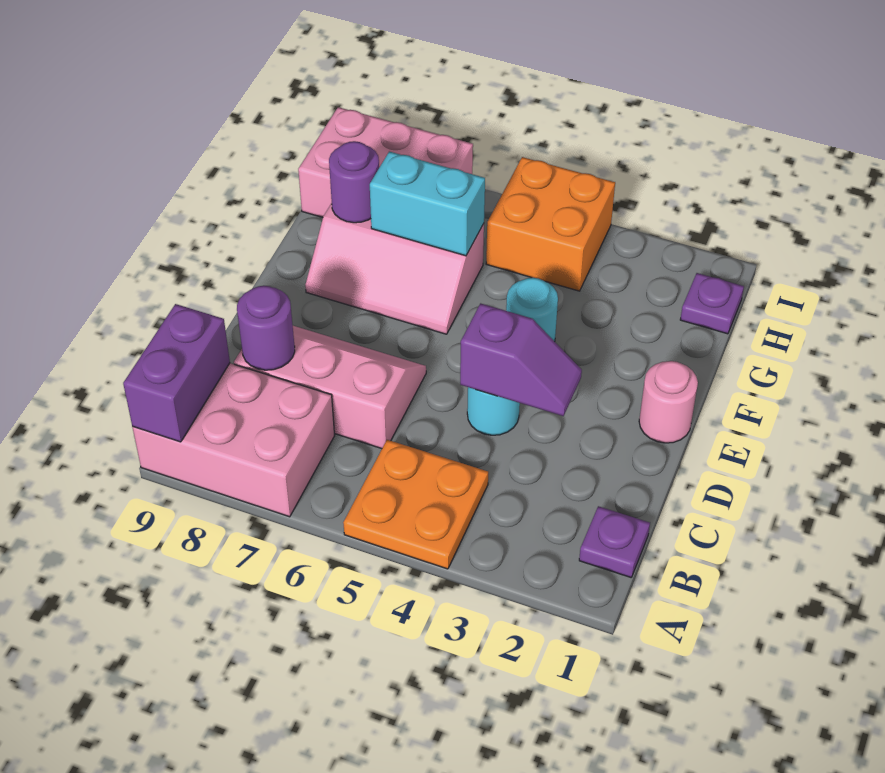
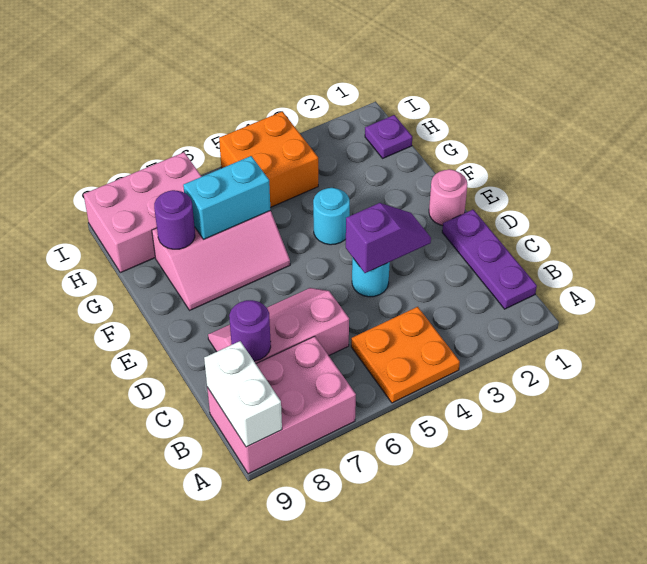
purple 1x2 brick [123,304,230,442] -> white 1x2 brick [204,341,282,447]
purple 1x1 plate [579,506,650,577] -> purple 1x3 plate [442,210,537,309]

